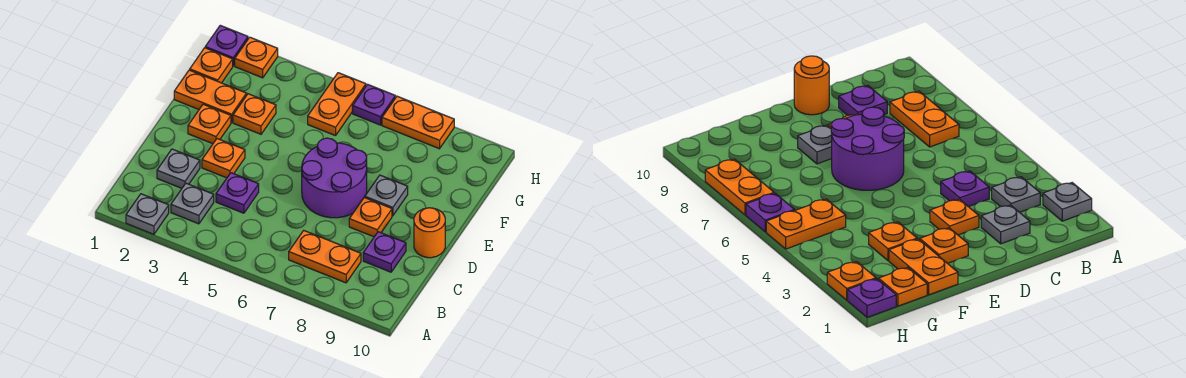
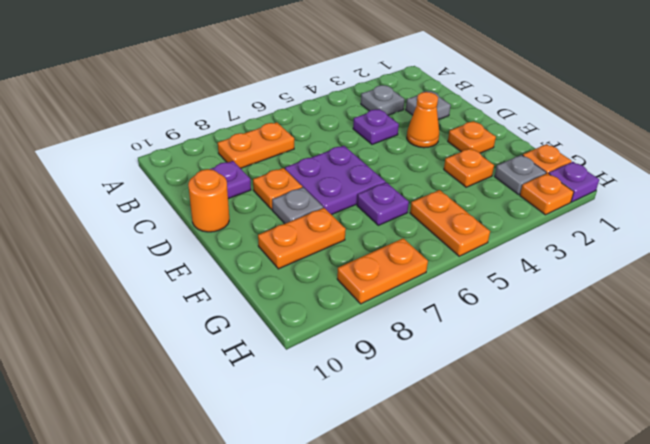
grey 1x1 plate [126,194,169,234] -> grey 1x1 plate moved to [495,155,546,195]
orange 1x1 plate [202,139,245,178] -> orange 1x1 cone [407,92,439,148]
purple 2x2 round brick [302,138,367,218] -> purple 2x2 plate [285,146,385,215]
orange 1x2 plate [174,70,247,123] -> orange 1x2 plate moved to [258,208,346,269]
purple 1x1 plate [353,84,395,125] -> purple 1x1 plate moved to [357,183,409,225]

